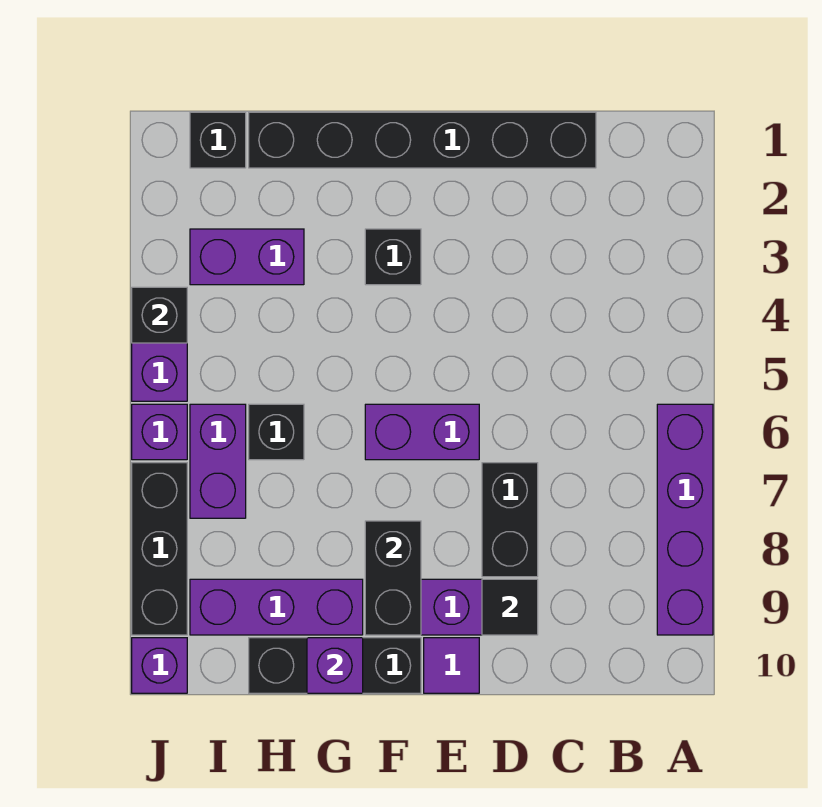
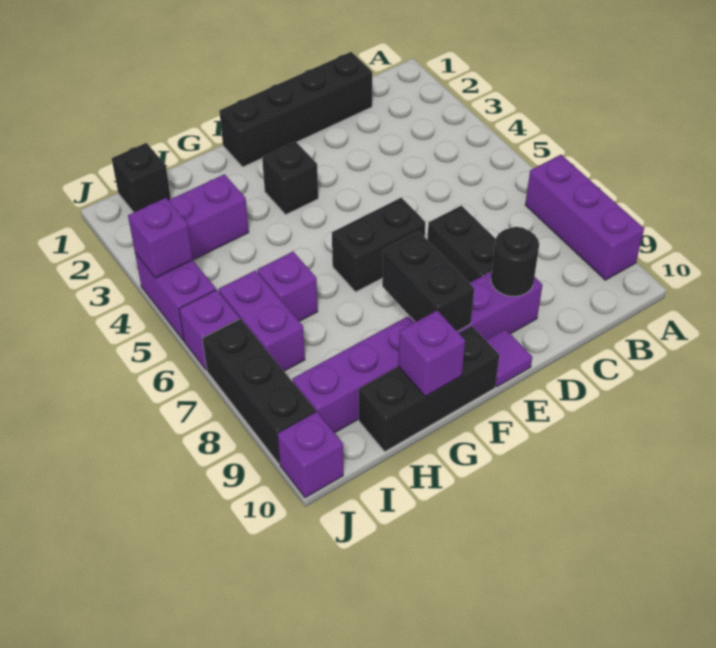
purple 1x4 brick [657,404,713,635] -> purple 1x3 brick [525,155,644,280]
black 1x6 brick [249,112,596,168] -> black 1x4 brick [219,52,372,167]
black 1x1 tile [482,579,538,635] -> black 1x1 round brick [491,227,539,296]
purple 1x2 brick [365,404,479,460] -> black 1x2 brick [332,198,425,292]
black 1x1 brick [249,404,304,460] -> purple 1x1 brick [257,252,318,321]
black 1x1 brick [132,287,187,343] -> purple 1x1 brick [128,198,193,278]

